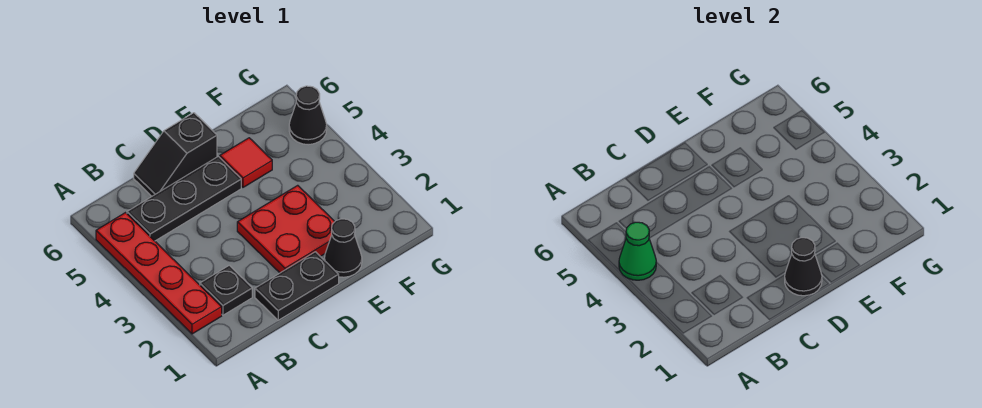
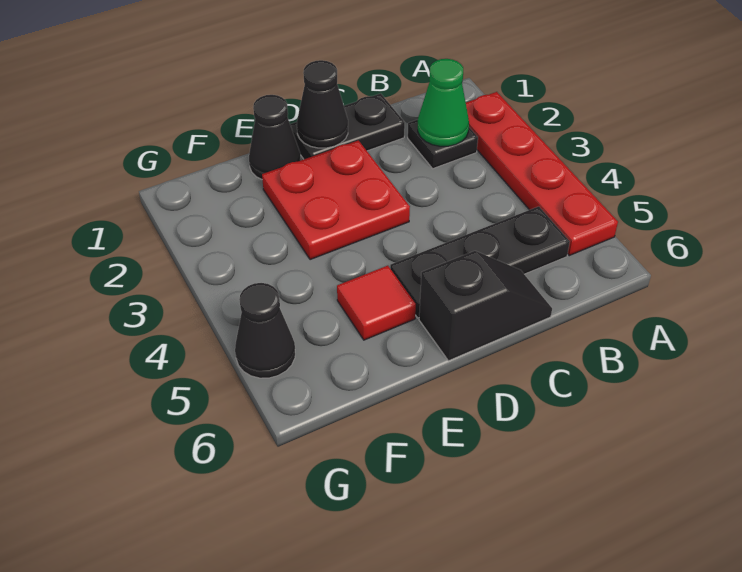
green 1x1 cone [619,222,656,280] -> green 1x1 cone moved to [418,59,469,146]

